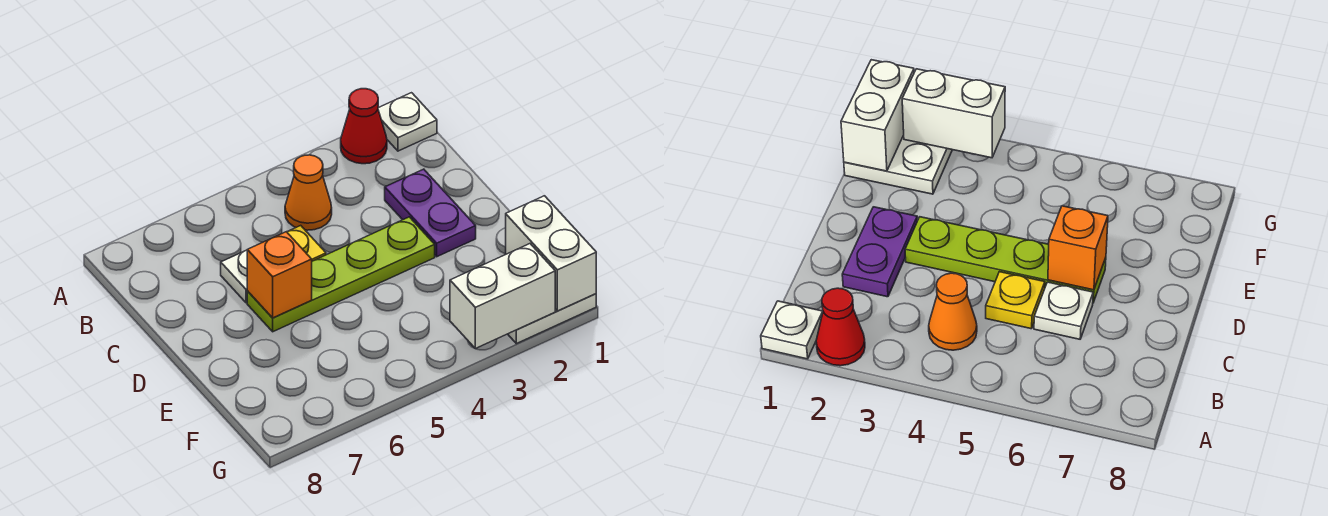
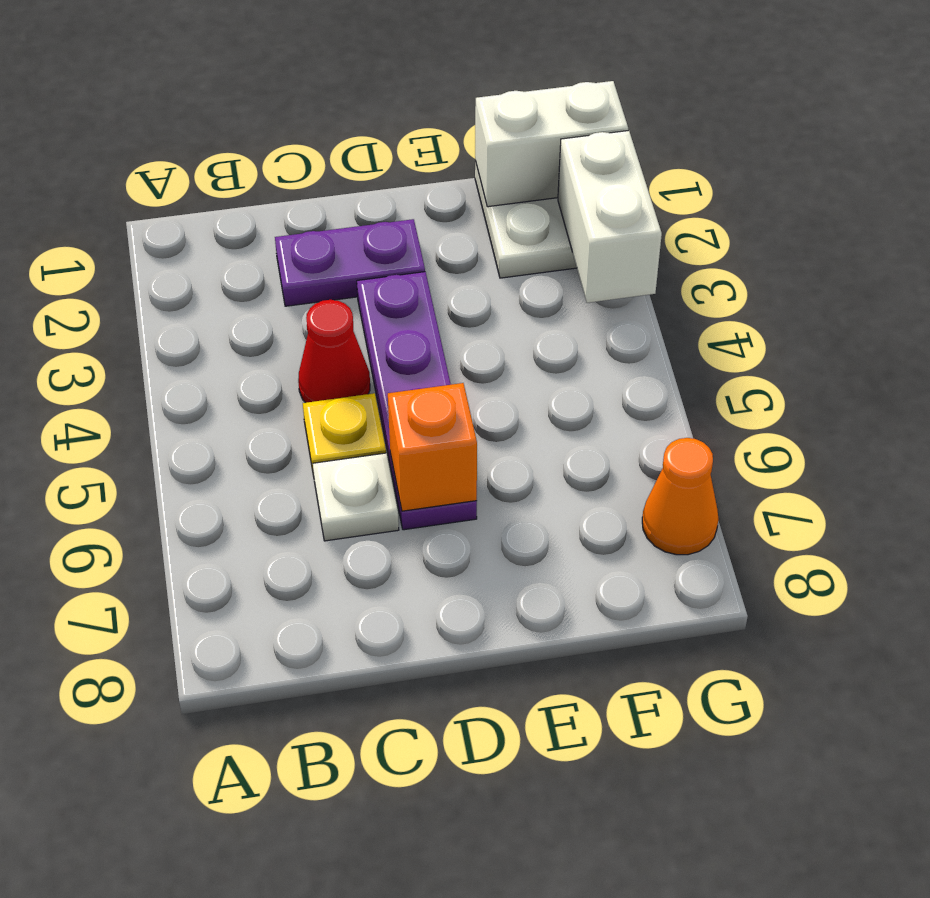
white 1x1 plate [378,93,437,151] -> none
red 1x1 cone [341,89,387,164] -> red 1x1 cone moved to [298,300,370,403]
orange 1x1 cone [285,155,332,230] -> orange 1x1 cone moved to [642,438,718,555]
lime 1x4 plate [247,217,435,332] -> purple 1x4 plate [357,272,477,530]

